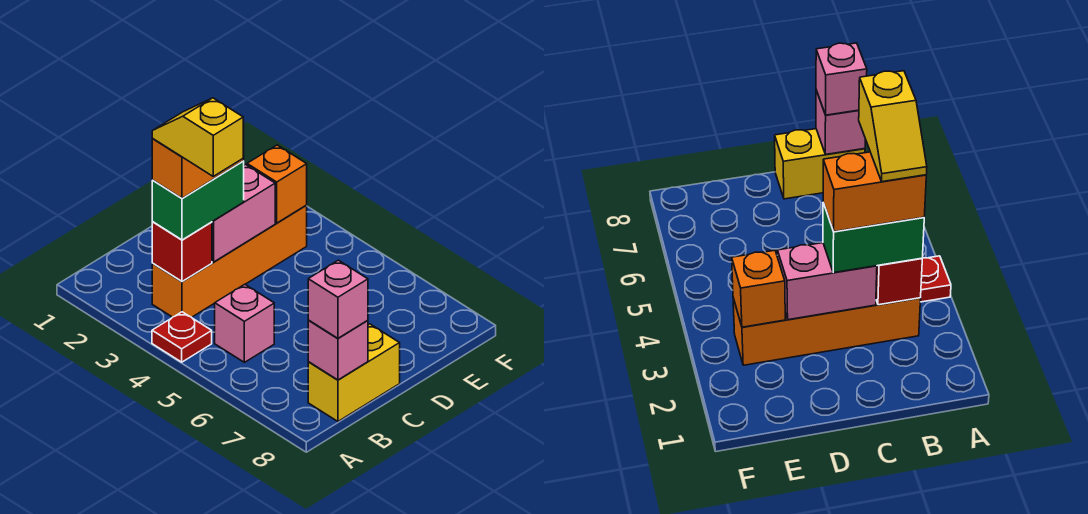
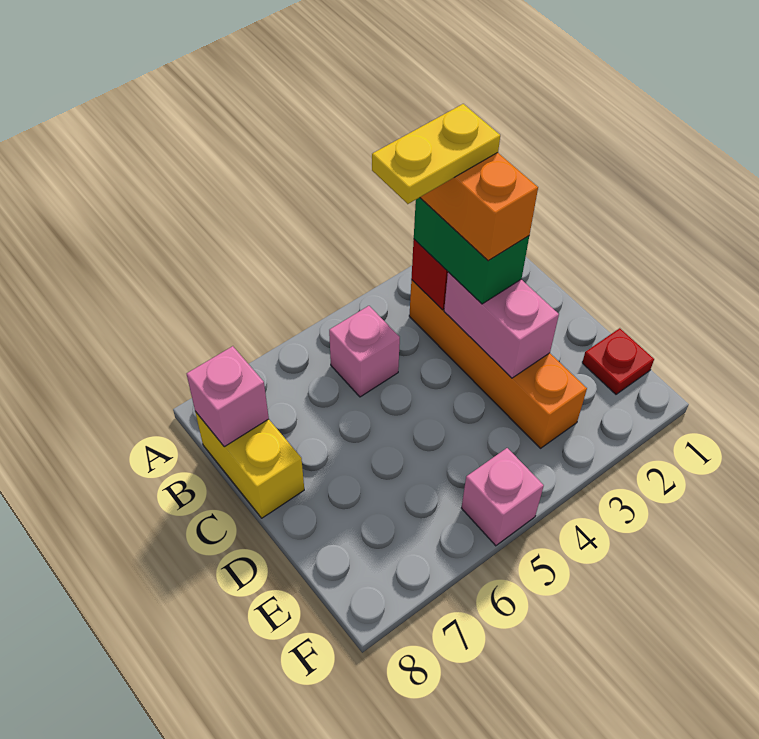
red 1x1 plate [152,312,212,362] -> red 1x1 plate moved to [582,328,654,394]
yellow 1x2 slope [152,98,243,176] -> yellow 1x2 plate [372,104,500,204]
pink 1x1 brick [308,260,368,338] -> pink 1x1 brick moved to [461,448,544,546]
orange 1x1 brick [247,145,307,223] -> none

